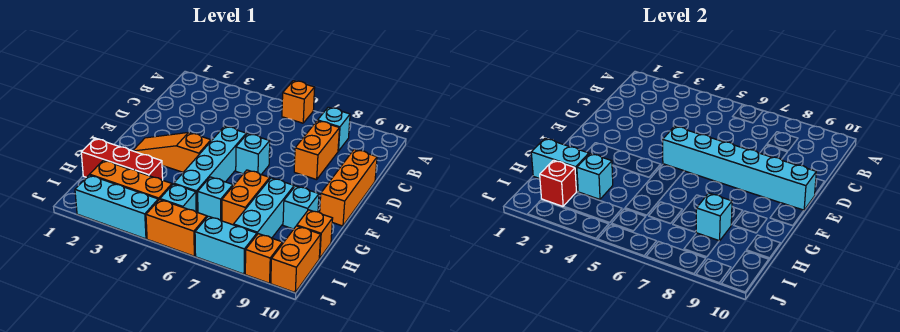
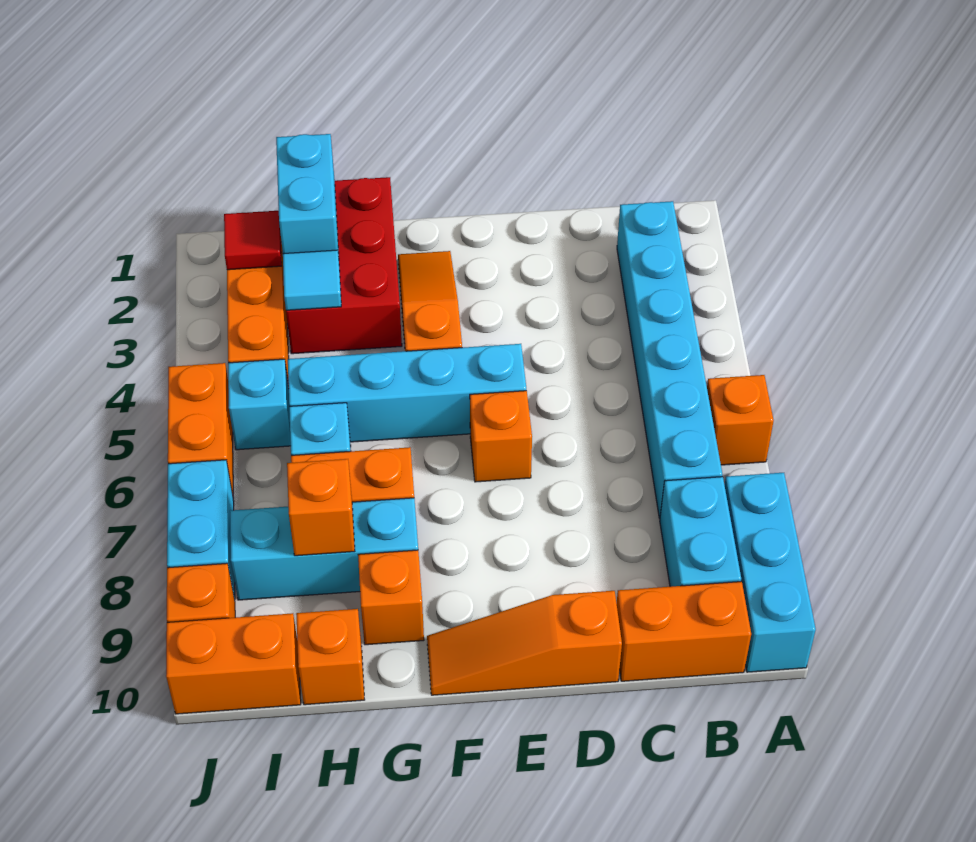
cyan 1x1 brick [318,107,350,151] -> cyan 1x2 brick [660,477,741,587]
orange 1x2 brick [294,121,339,180] -> orange 1x2 brick moved to [617,582,751,681]
orange 1x3 brick [320,150,377,226] -> orange 1x3 slope [427,591,622,695]
cyan 1x6 brick [663,126,816,210] -> cyan 1x6 brick moved to [617,201,722,519]
cyan 1x1 brick [236,134,270,174] -> orange 1x1 brick [470,391,532,482]
cyan 1x1 brick [283,186,319,229] -> orange 1x1 brick [358,550,424,645]
red 1x3 brick [81,139,163,180] -> red 2x3 brick [286,177,402,354]
cyan 1x1 brick [577,154,613,199] -> cyan 1x1 tile [283,250,341,310]
cyan 1x1 brick [696,193,732,241] -> orange 1x1 brick [287,459,355,556]
red 1x1 brick [540,160,576,206] -> red 1x1 tile [224,211,282,270]
cyan 1x3 brick [75,175,158,239] -> cyan 1x3 brick moved to [725,473,816,672]

